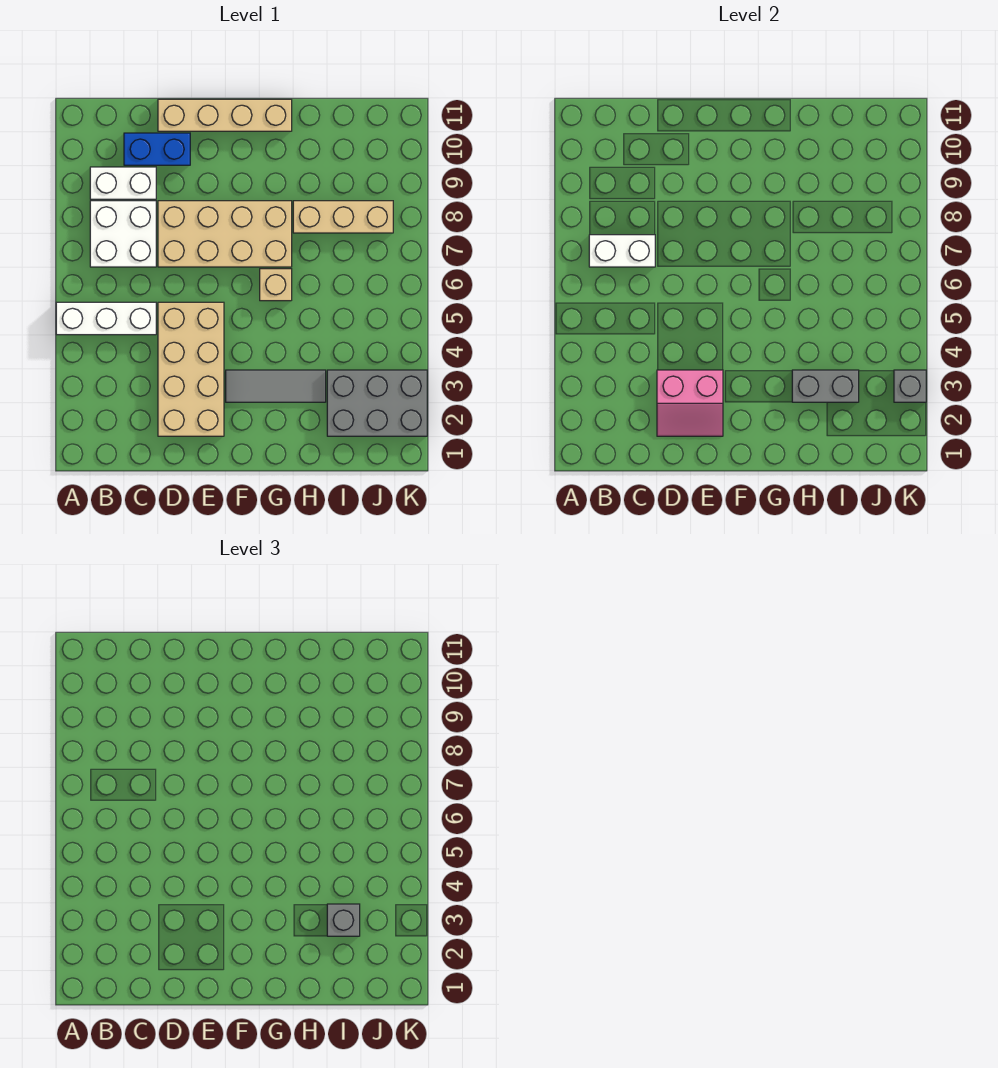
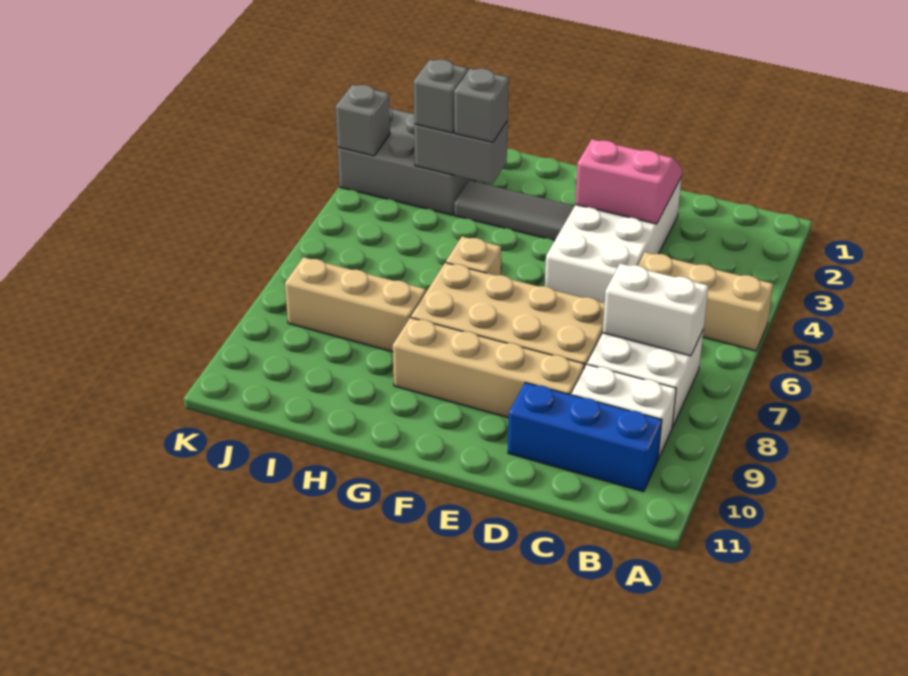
white 1x3 brick [56,302,156,335] -> tan 1x3 brick [638,252,773,351]
blue 1x2 brick [124,133,190,165] -> blue 1x3 brick [508,383,662,492]
tan 2x4 brick [158,302,224,436] -> white 2x4 brick [545,178,681,303]
tan 1x4 brick [158,99,292,131] -> tan 1x4 brick moved to [393,318,584,418]
none -> grey 1x1 brick [454,69,509,142]

